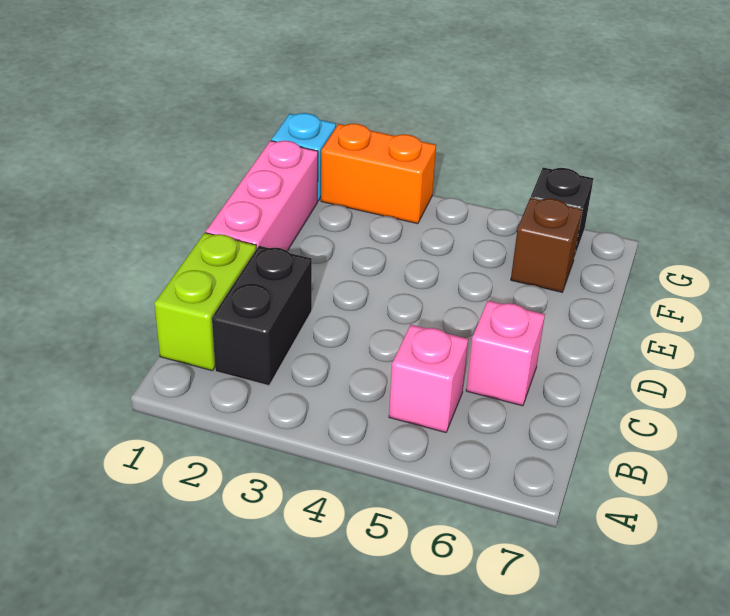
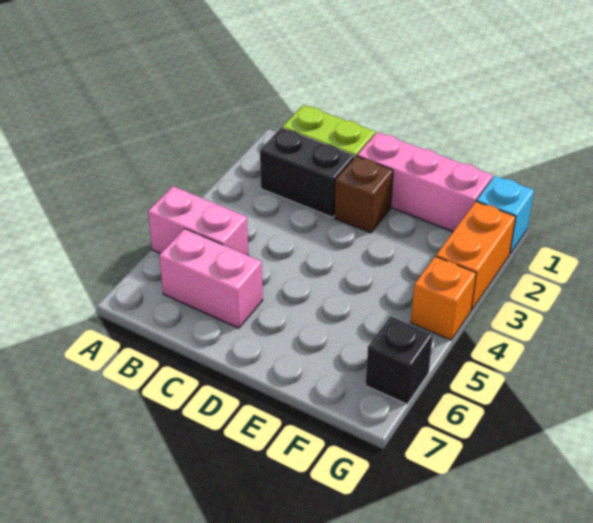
pink 1x1 brick [389,325,468,432] -> pink 1x2 brick [148,186,248,255]
pink 1x1 brick [466,301,545,406] -> pink 1x2 brick [159,229,263,328]
brown 1x1 brick [511,198,583,292] -> brown 1x1 brick moved to [335,156,393,233]
none -> orange 1x1 brick [411,256,476,340]

